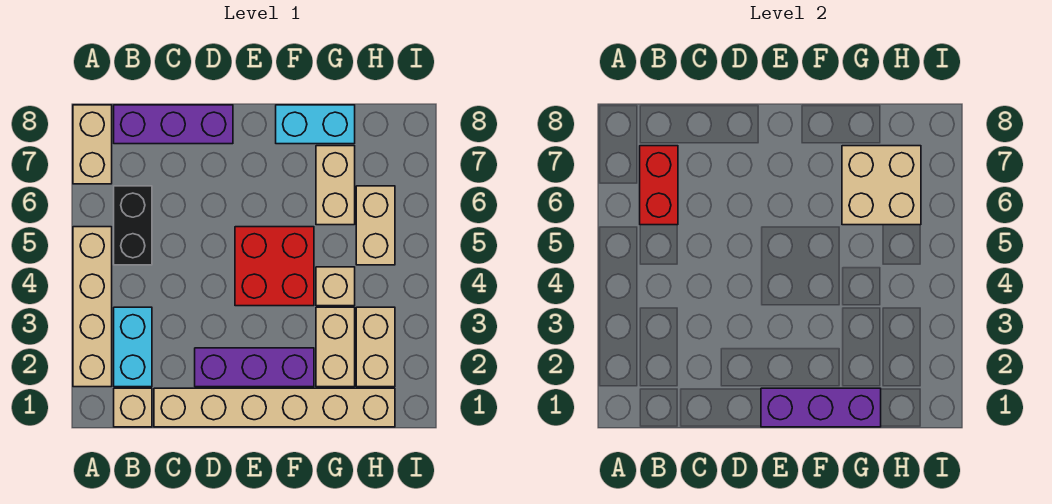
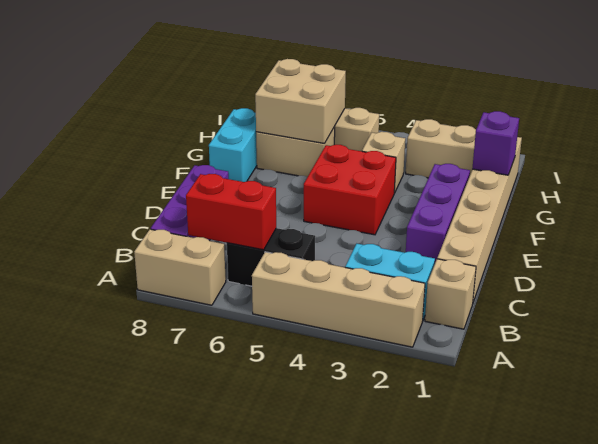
purple 1x3 brick [761,388,881,427] -> purple 1x1 brick [472,111,519,175]
tan 1x2 brick [316,307,355,387] -> none

